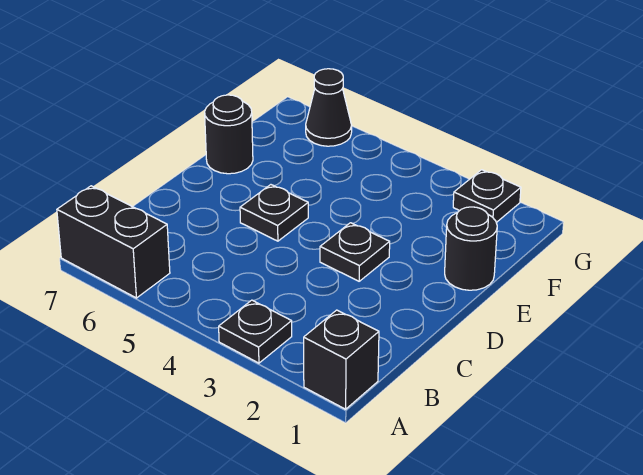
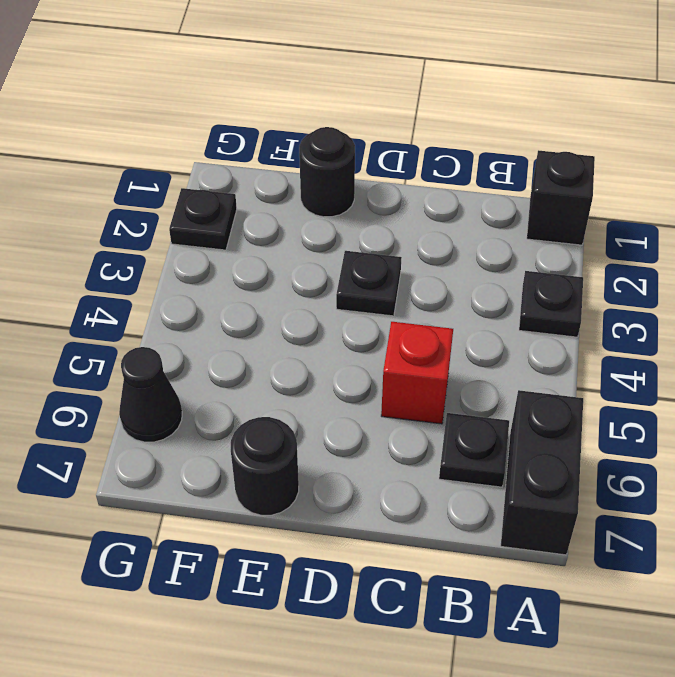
none -> red 1x1 brick [381,322,453,424]
black 1x1 plate [240,185,308,241] -> black 1x1 plate moved to [439,413,509,487]

